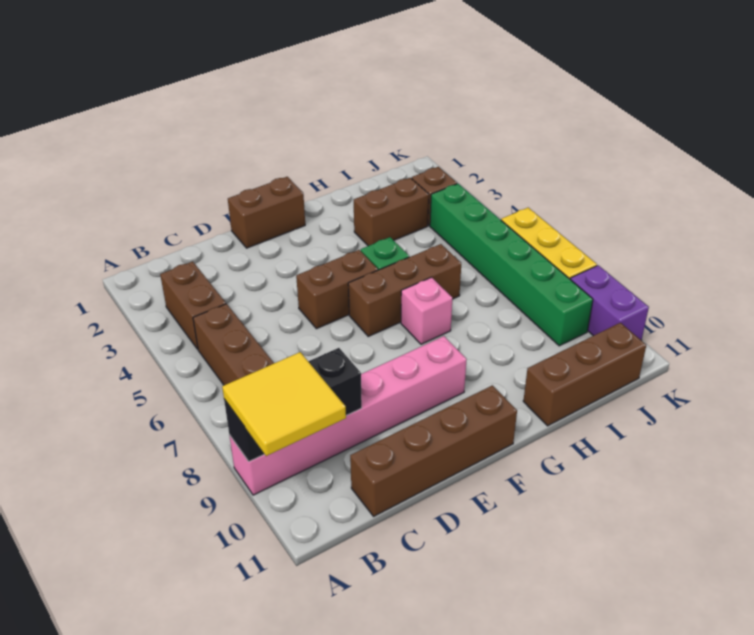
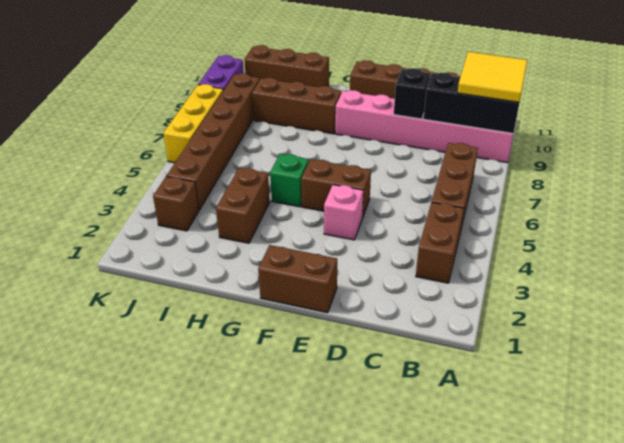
none -> black 1x1 brick [394,68,430,119]
brown 1x3 brick [348,244,461,336] -> brown 1x3 brick moved to [252,78,341,134]
pink 1x1 brick [401,277,452,344] -> pink 1x1 brick moved to [324,185,363,240]
brown 1x2 brick [354,178,429,246] -> brown 1x2 brick turned to [216,168,270,243]
green 1x6 brick [430,184,593,346] -> brown 1x6 brick [167,73,260,210]

